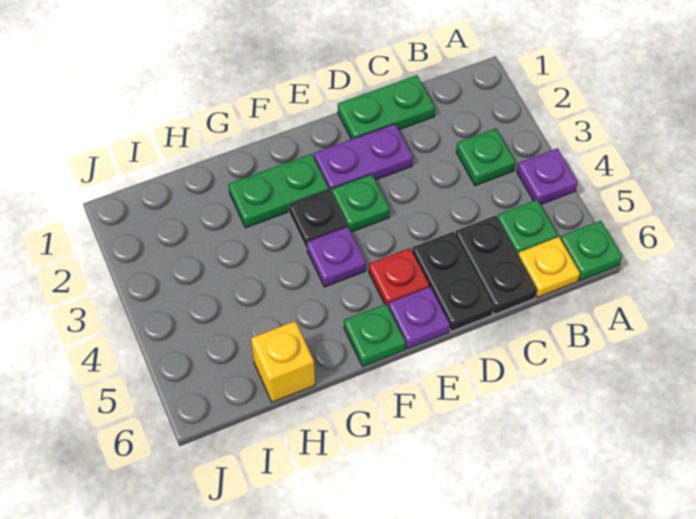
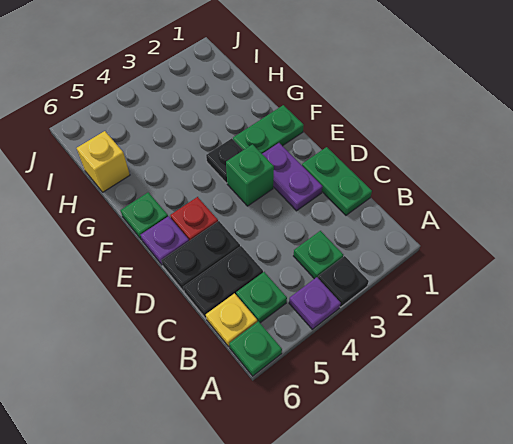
none -> black 1x1 plate [318,256,369,307]
green 1x1 plate [332,174,390,232] -> green 1x1 brick [226,144,274,206]
green 1x2 plate [228,154,329,228] -> green 1x2 plate turned to [233,105,304,154]
purple 1x1 plate [307,227,366,287] -> none

